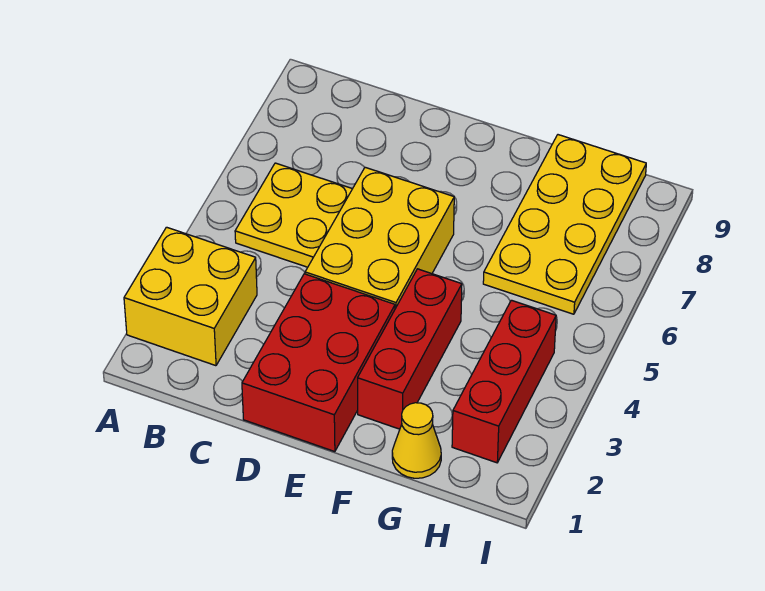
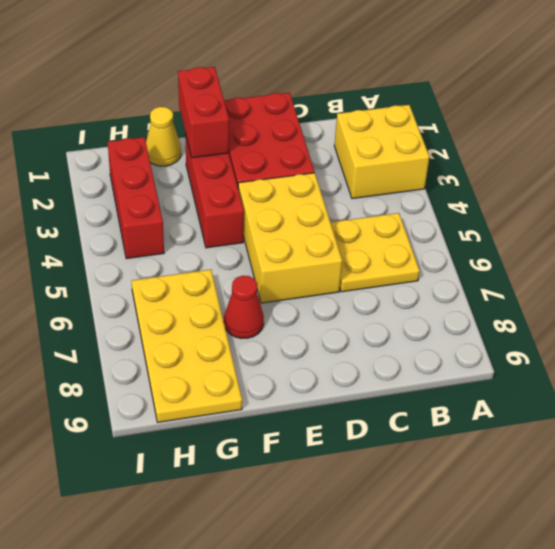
none -> red 1x2 brick [178,67,229,158]
none -> red 1x1 cone [224,276,264,339]

